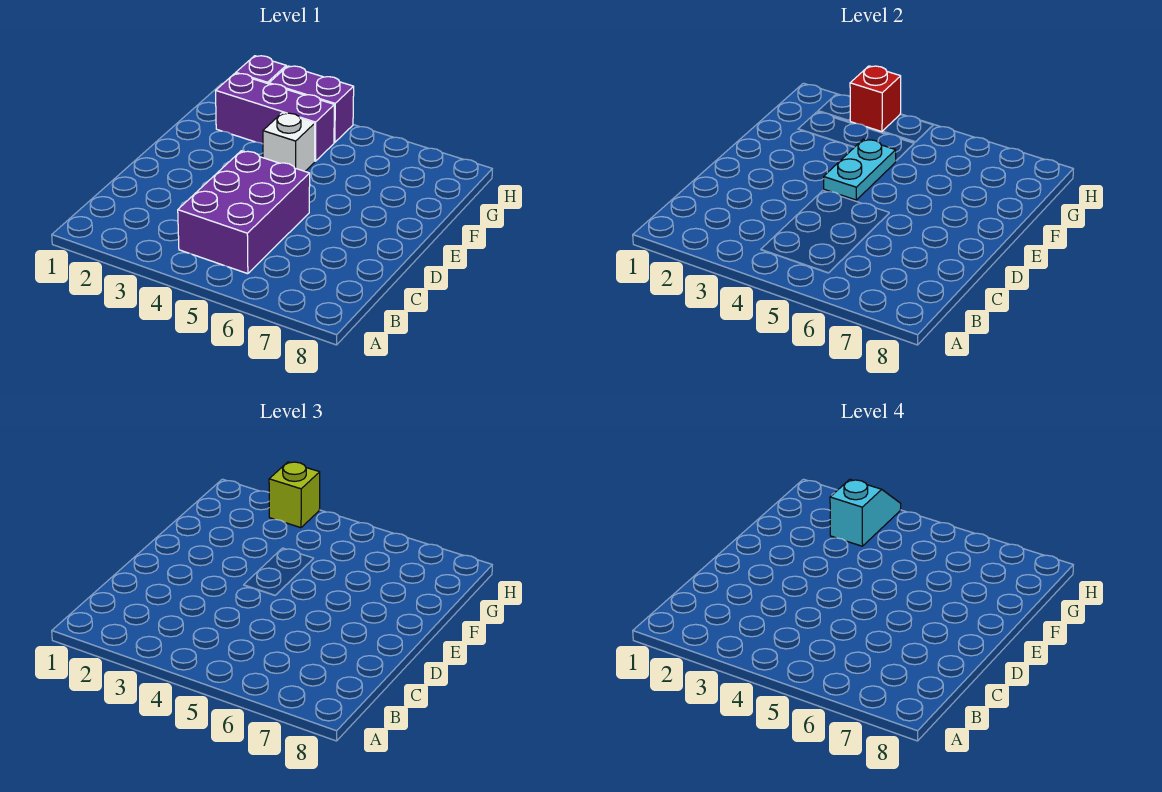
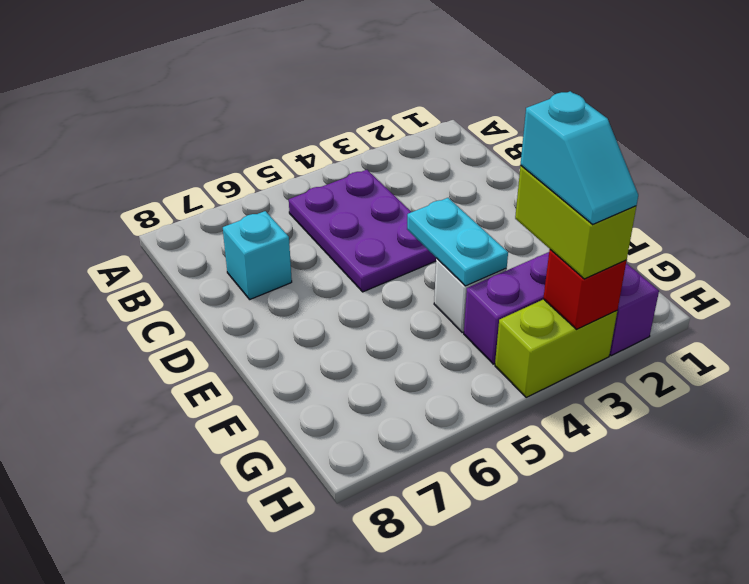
purple 2x3 brick [178,151,310,274] -> purple 2x3 plate [289,170,436,292]
none -> cyan 1x1 brick [223,211,292,299]
purple 1x2 brick [269,66,354,142] -> lime 1x2 brick [495,299,617,397]
lime 1x1 brick [269,462,320,528] -> lime 1x2 brick [515,166,636,279]

